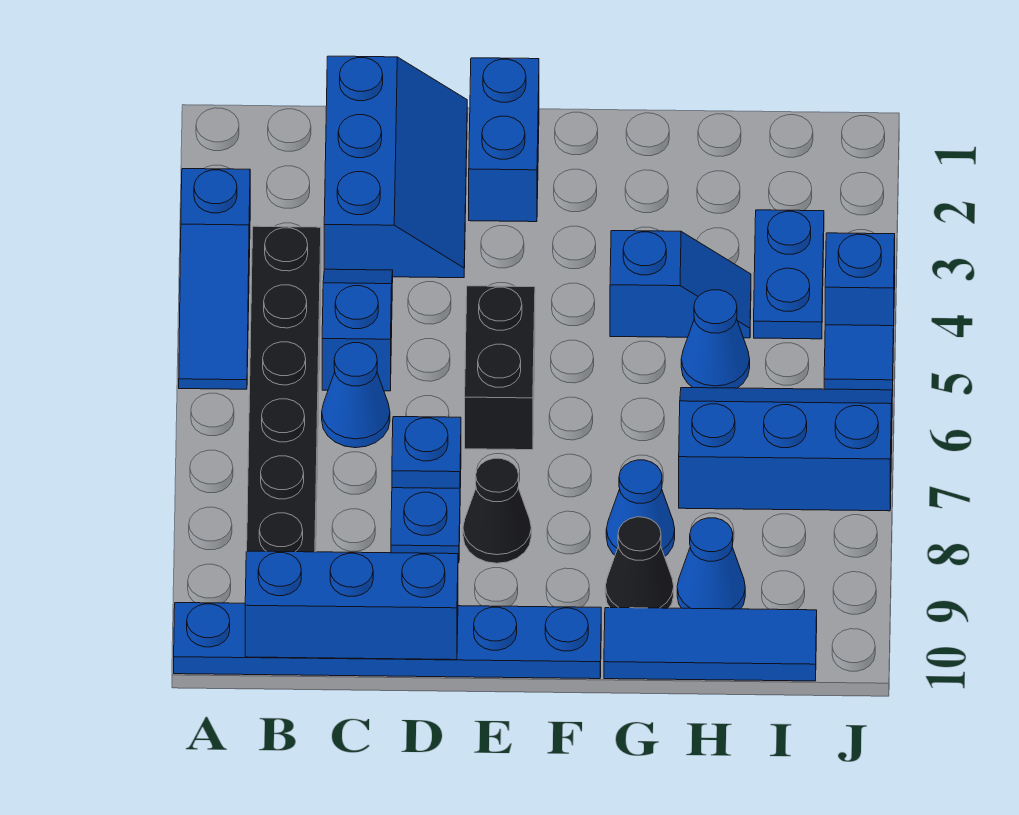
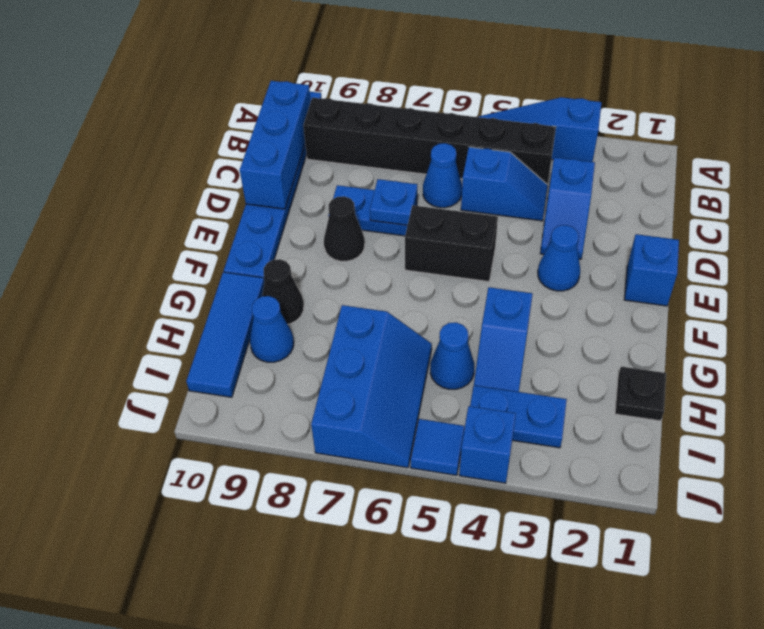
blue 2x3 slope [324,56,467,278] -> blue 1x2 slope [540,157,595,259]
blue 1x2 brick [469,58,539,222] -> blue 1x1 brick [624,234,679,306]
blue 1x1 cone [606,460,675,557] -> blue 1x1 cone moved to [538,225,580,291]
none -> black 1x1 plate [615,367,666,421]

